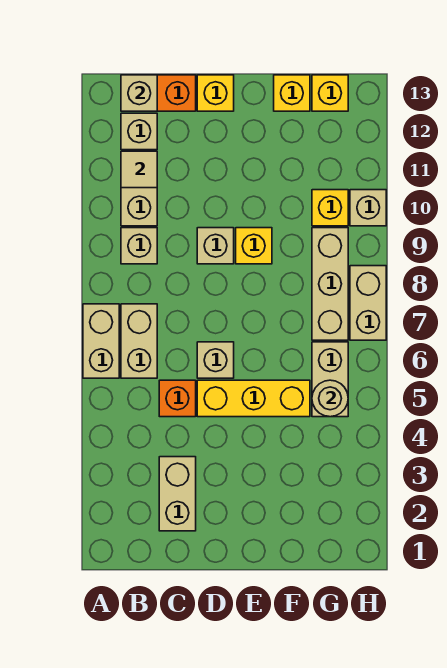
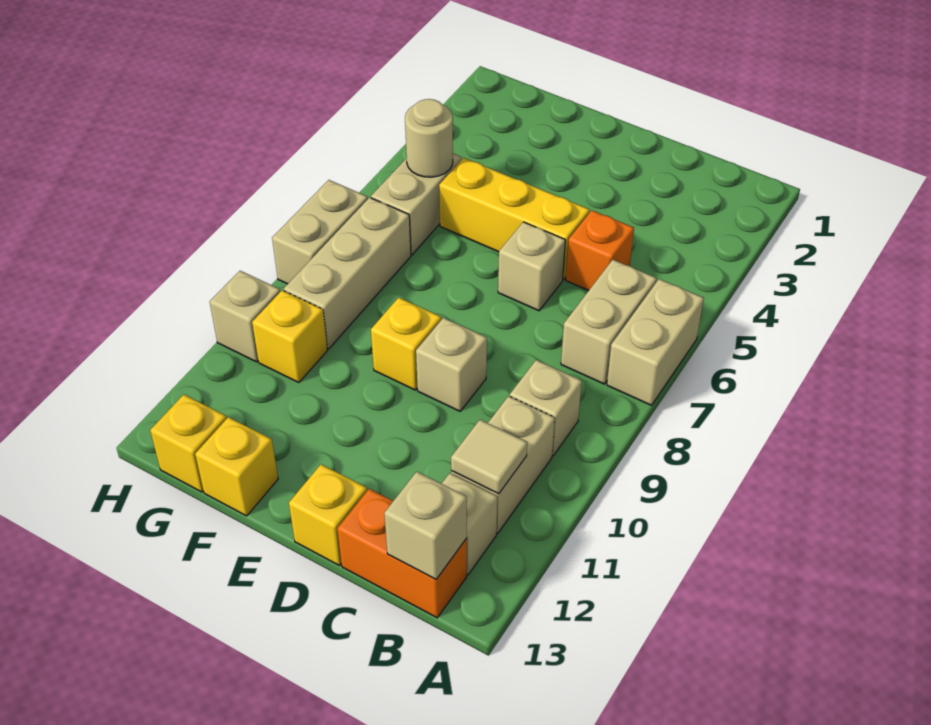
tan 1x2 brick [159,457,196,531] -> none

